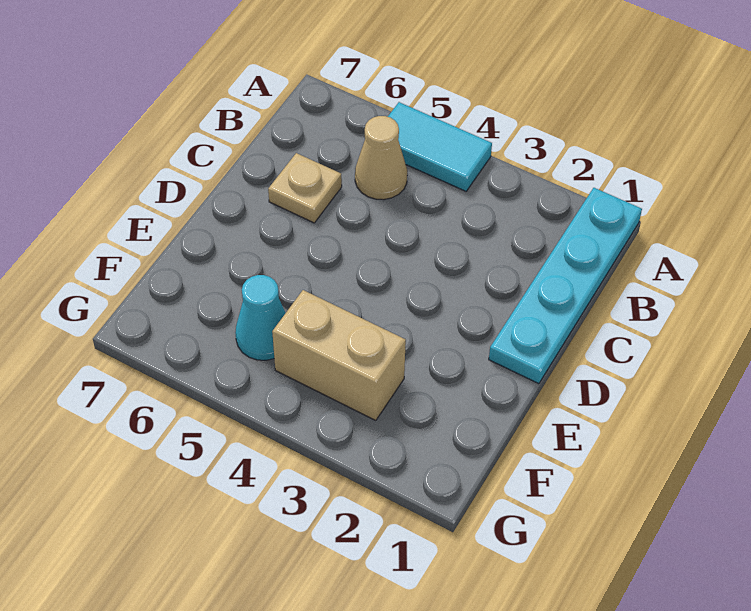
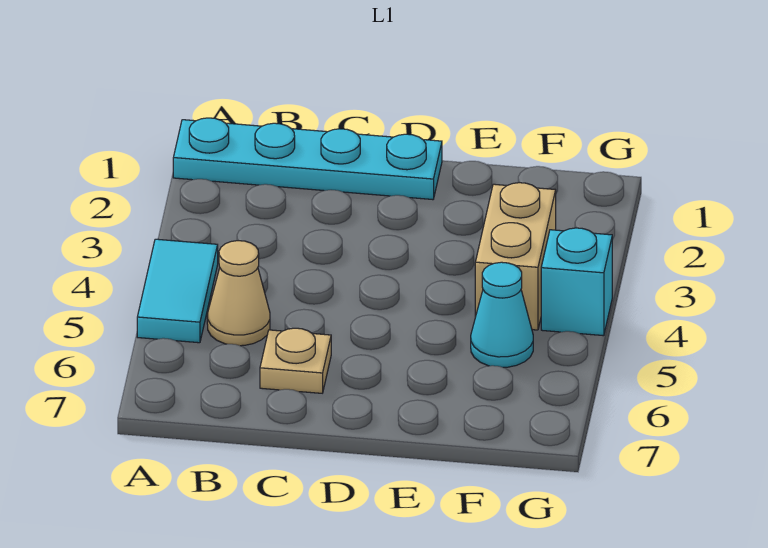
none -> cyan 1x1 brick [541,228,612,336]

